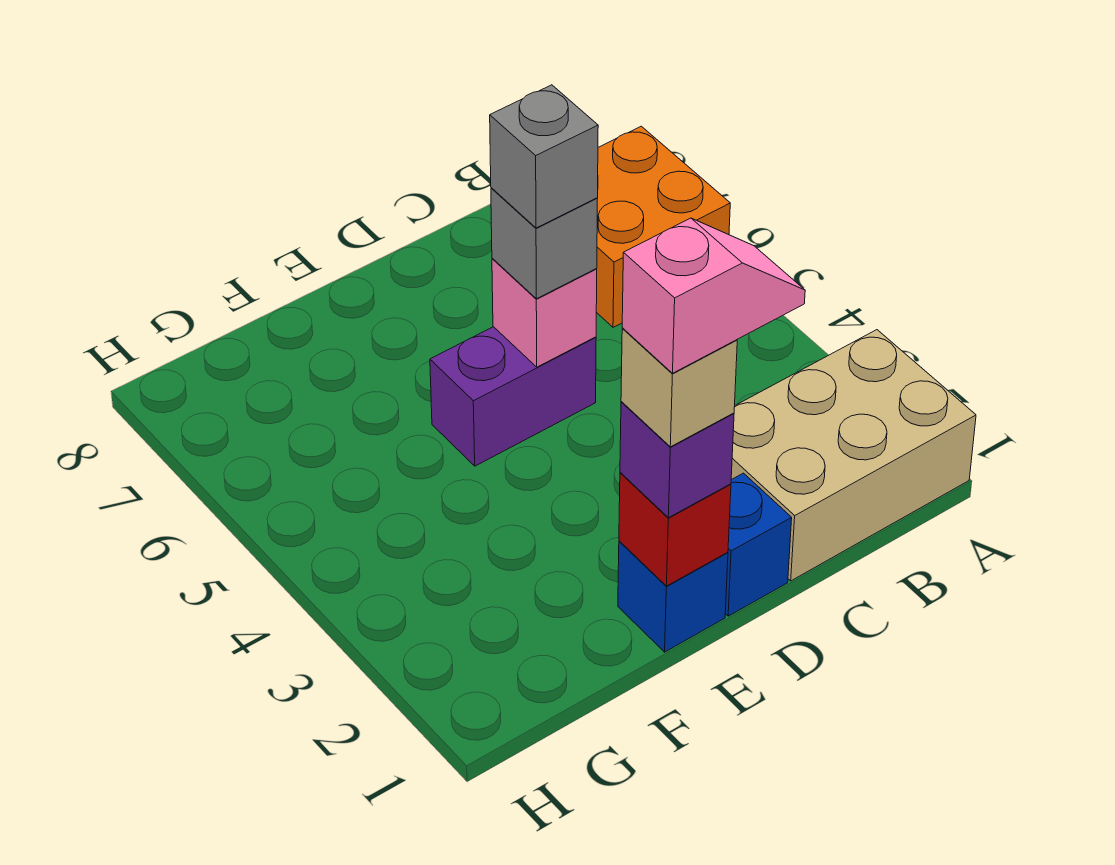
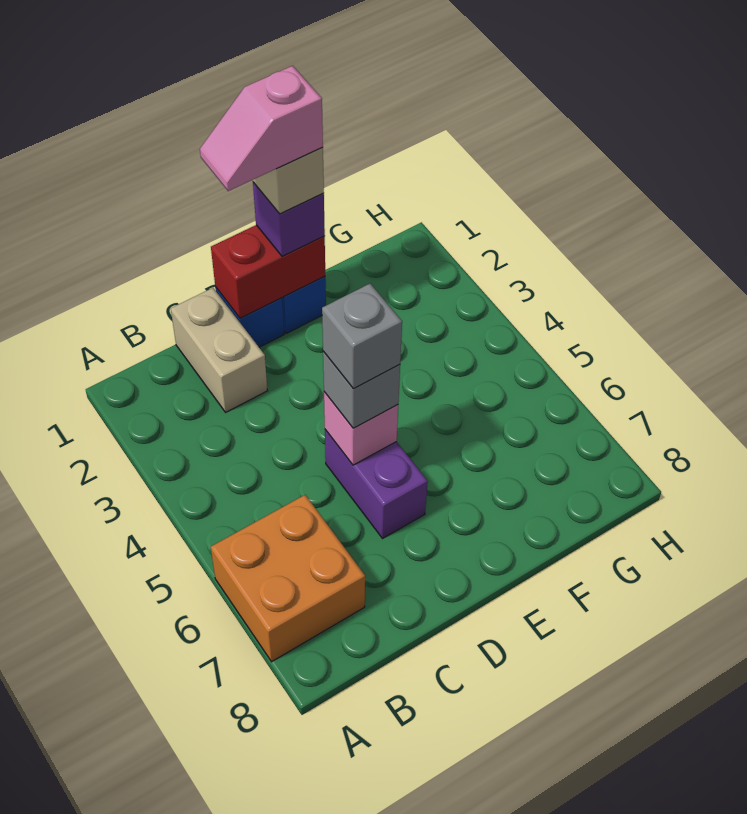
tan 2x3 brick [731,330,976,581] -> tan 1x2 brick [171,288,267,412]
purple 1x2 brick [430,327,596,466] -> purple 1x2 brick turned to [325,430,428,539]
red 1x1 brick [619,473,731,586] -> red 1x2 brick [211,225,325,318]

